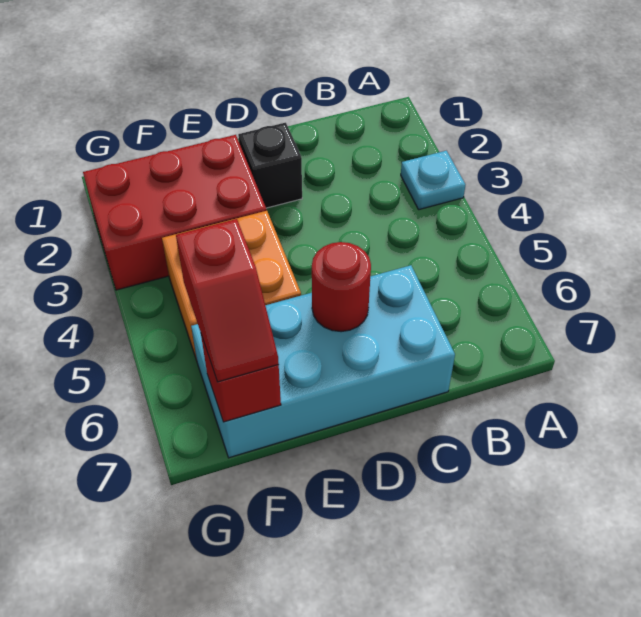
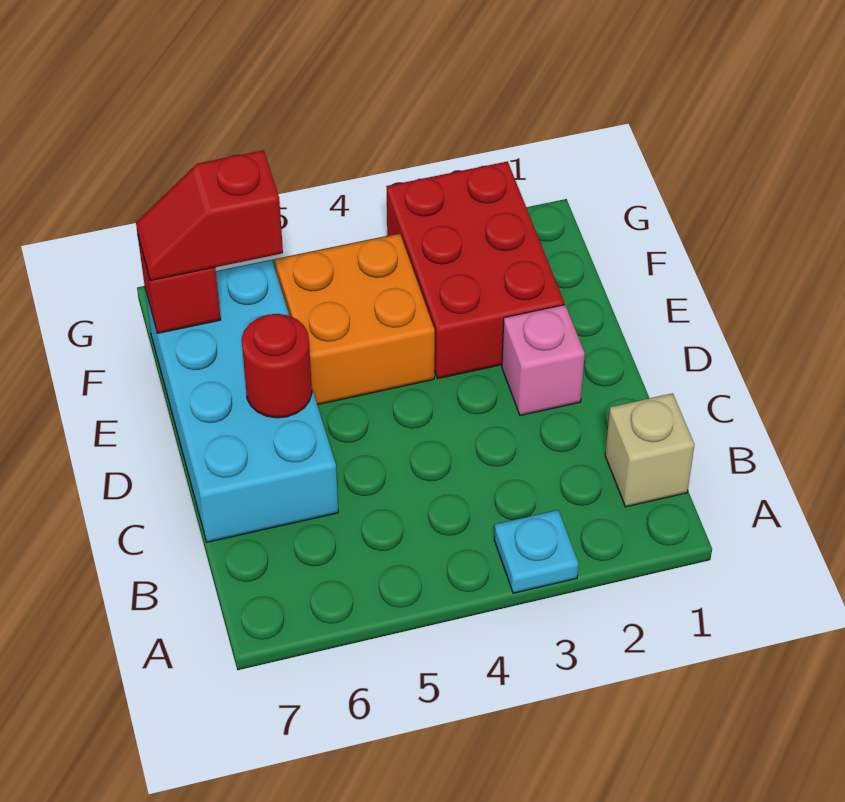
none -> tan 1x1 brick [605,393,694,507]
black 1x1 brick [238,123,302,208] -> pink 1x1 brick [502,305,585,416]

